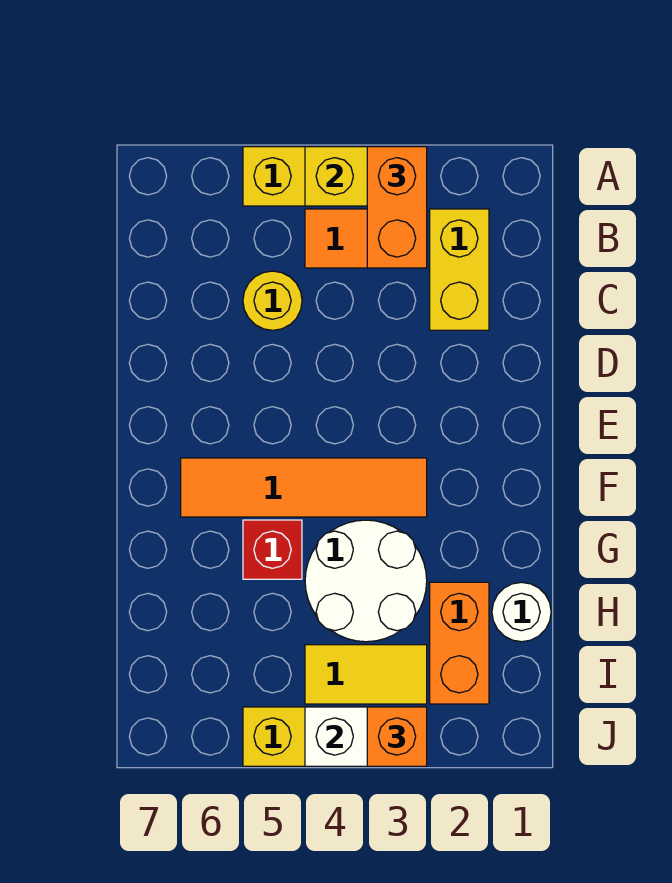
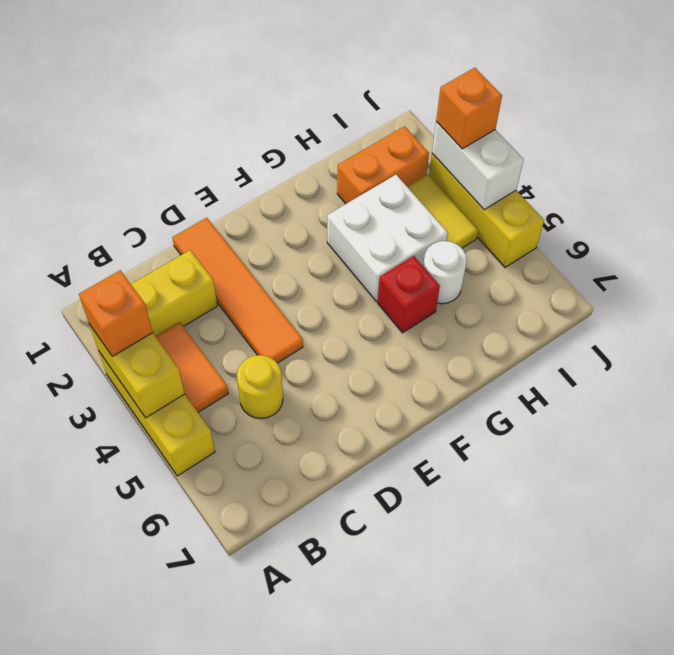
orange 1x2 brick [367,147,427,268] -> orange 1x1 brick [79,270,153,357]
orange 1x4 tile [181,458,427,517] -> orange 1x4 tile moved to [172,218,303,363]
white 2x2 round brick [305,520,427,642] -> white 2x2 brick [327,175,448,301]
white 1x1 round brick [492,582,551,642] -> white 1x1 round brick moved to [423,241,467,304]

